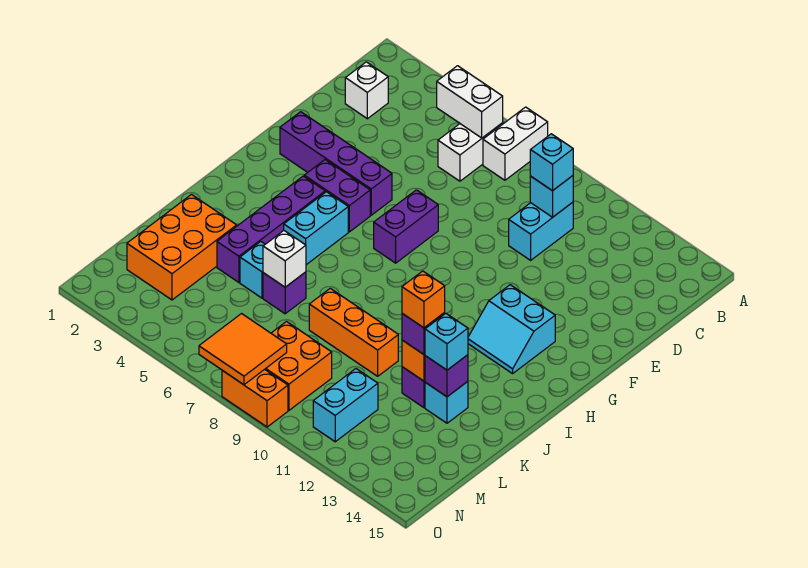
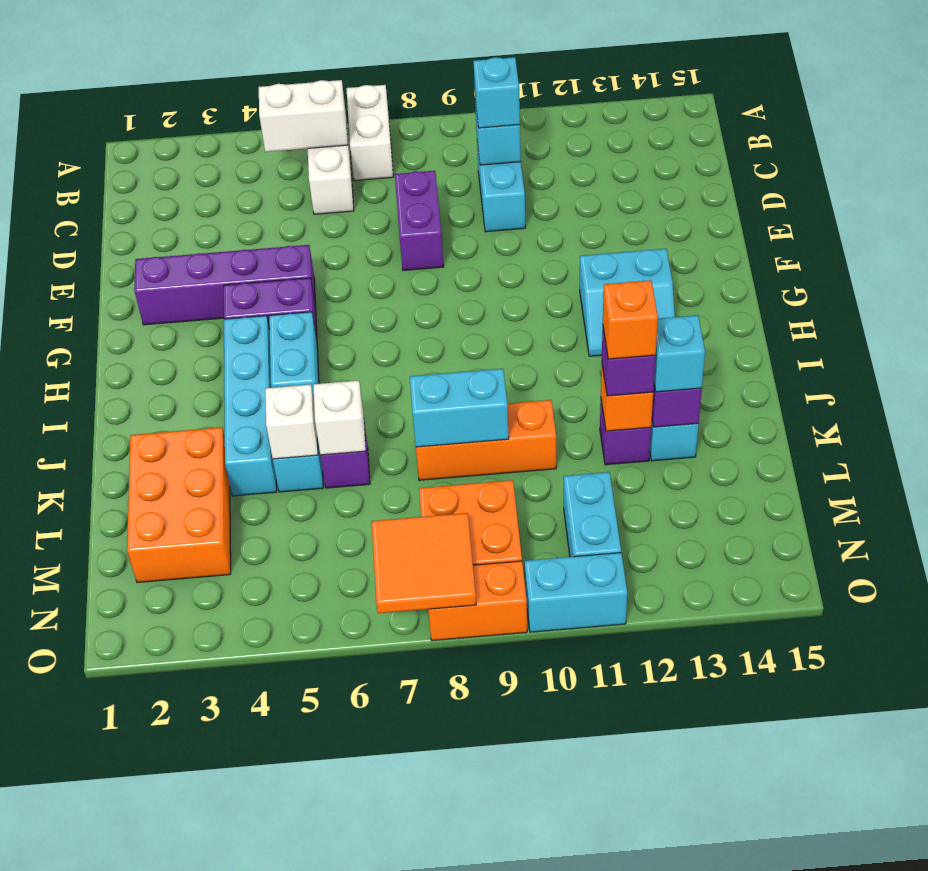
white 1x1 brick [345,62,388,119] -> white 1x1 brick moved to [265,384,318,459]
purple 1x2 brick [374,190,438,263] -> purple 1x2 brick moved to [395,171,444,270]
purple 1x4 brick [217,176,325,282] -> cyan 1x4 brick [224,316,277,496]
none -> cyan 1x2 brick [410,369,509,447]
none -> cyan 1x2 brick [525,553,627,632]

